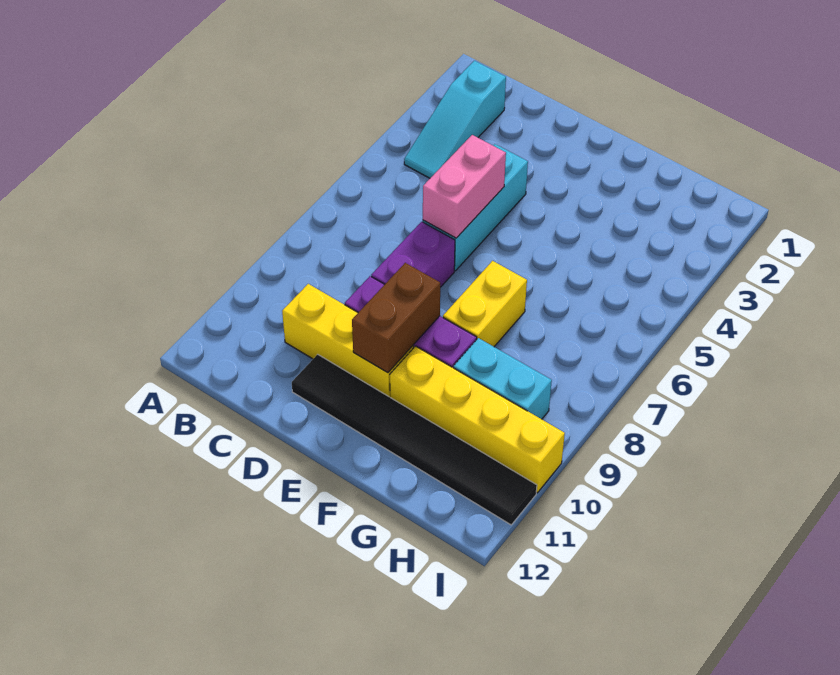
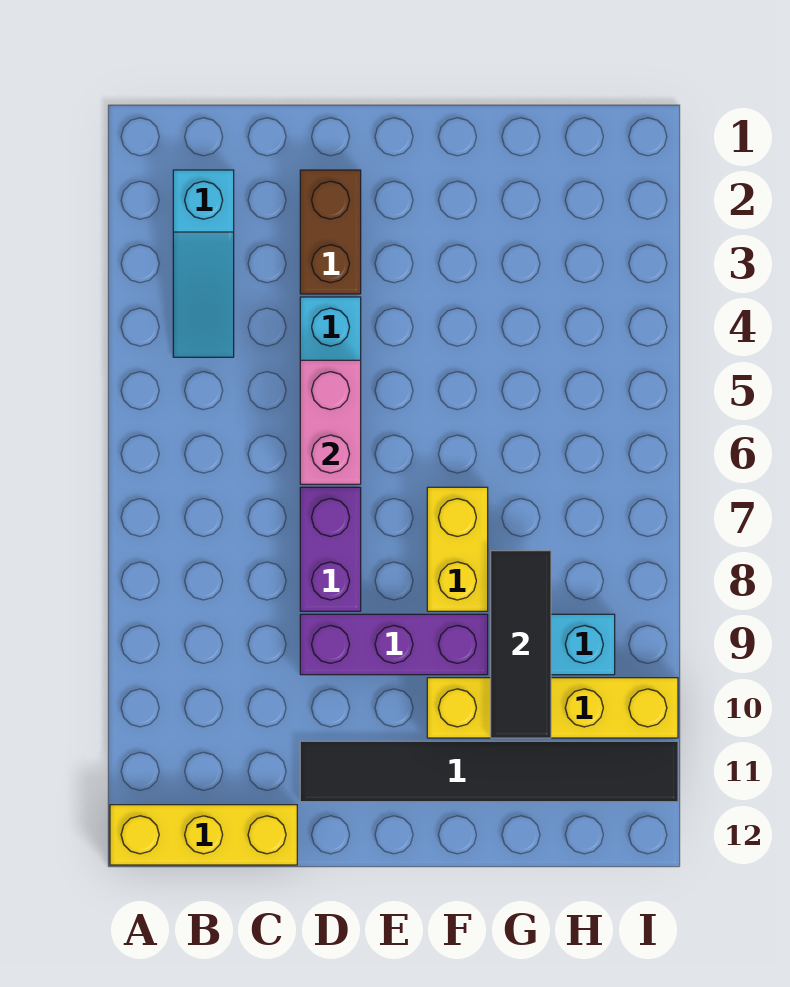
yellow 1x3 brick [282,284,414,397] -> yellow 1x3 brick moved to [110,805,297,865]
brown 1x2 brick [352,263,440,373] -> brown 1x2 brick moved to [300,170,361,294]
none -> black 1x3 tile [491,551,551,738]

